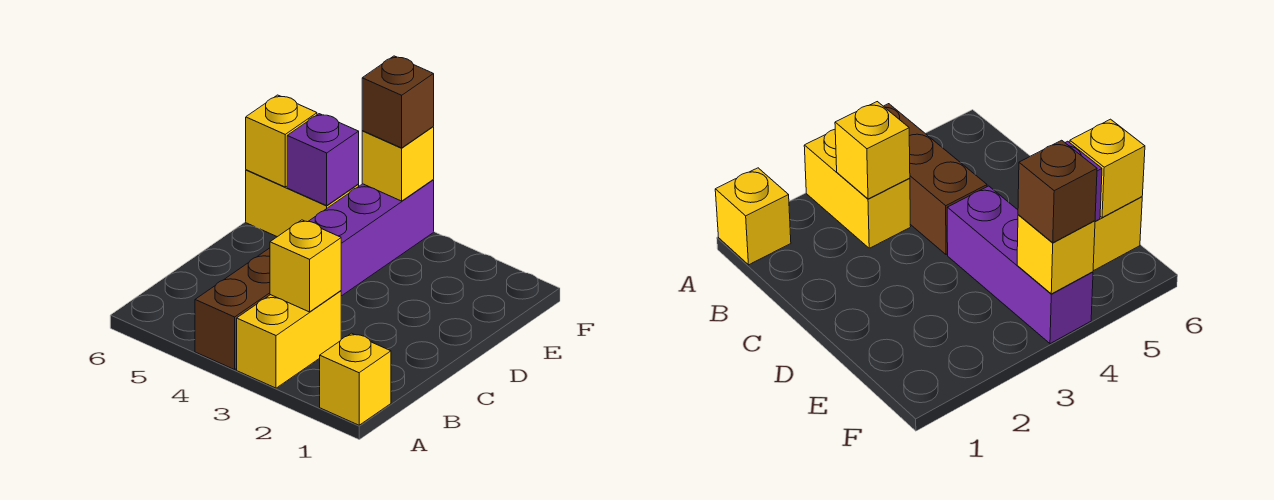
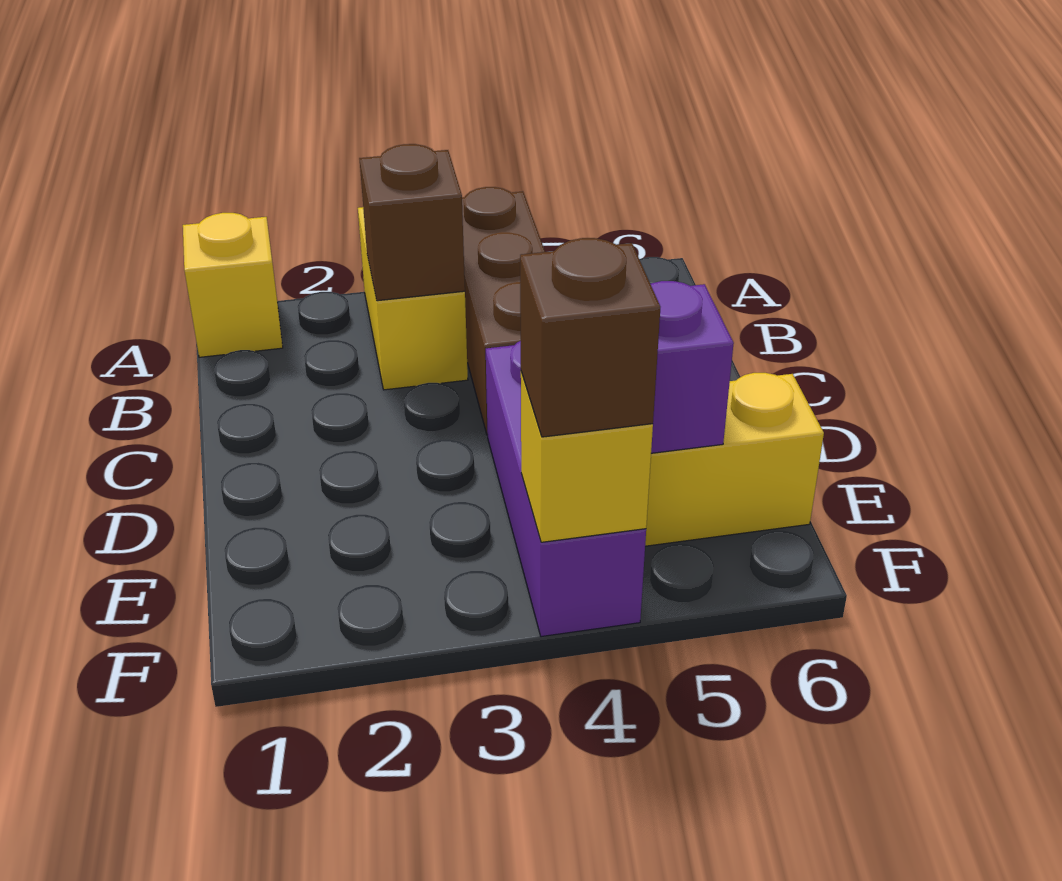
yellow 1x1 brick [270,220,341,312] -> brown 1x1 brick [359,144,465,301]
yellow 1x1 brick [246,95,317,187] -> none

